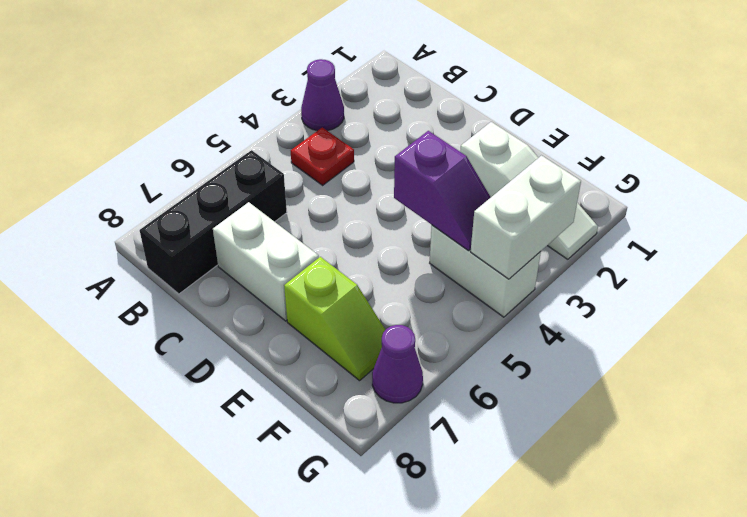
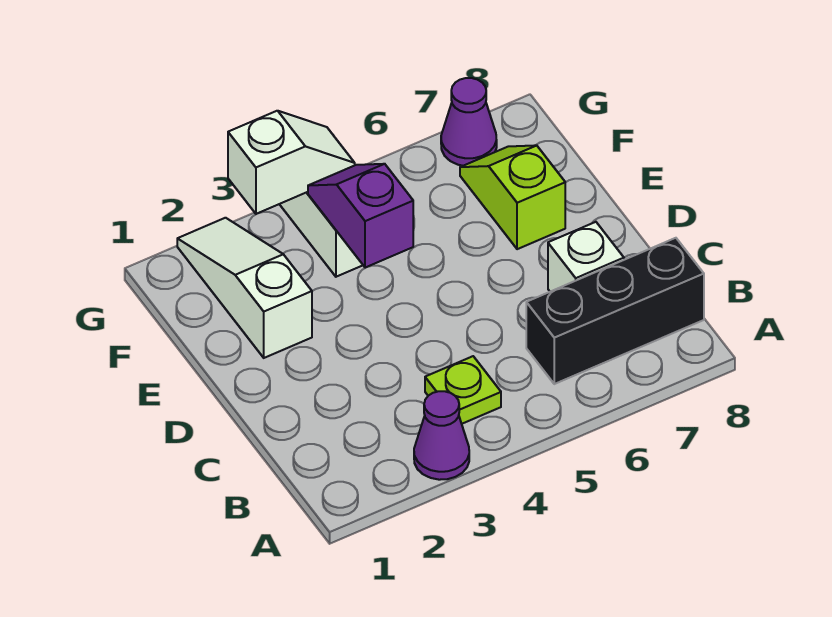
red 1x1 plate [291,127,354,185] -> lime 1x1 plate [425,356,501,424]
white 1x2 brick [213,202,319,321] -> white 1x1 brick [548,222,624,292]
white 1x2 brick [471,156,581,279] -> white 1x2 slope [228,111,355,214]

